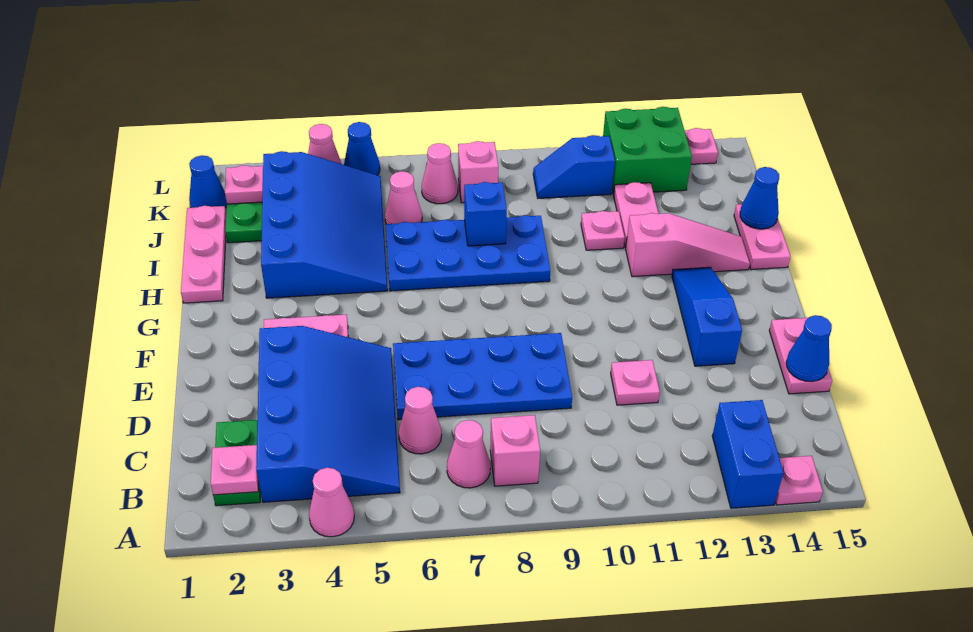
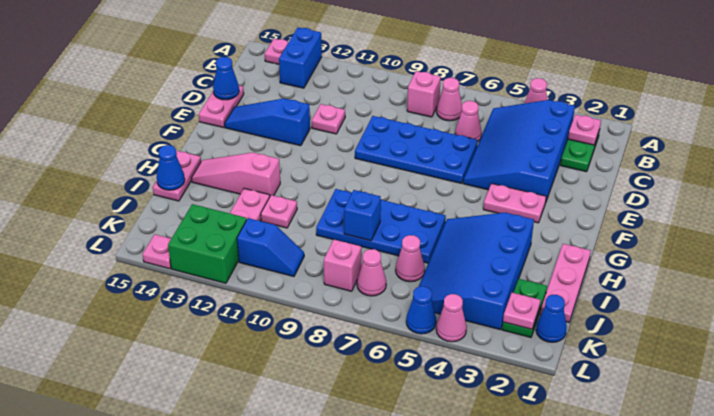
blue 1x3 slope [672,267,742,366] -> blue 1x3 slope turned to [224,99,310,146]

